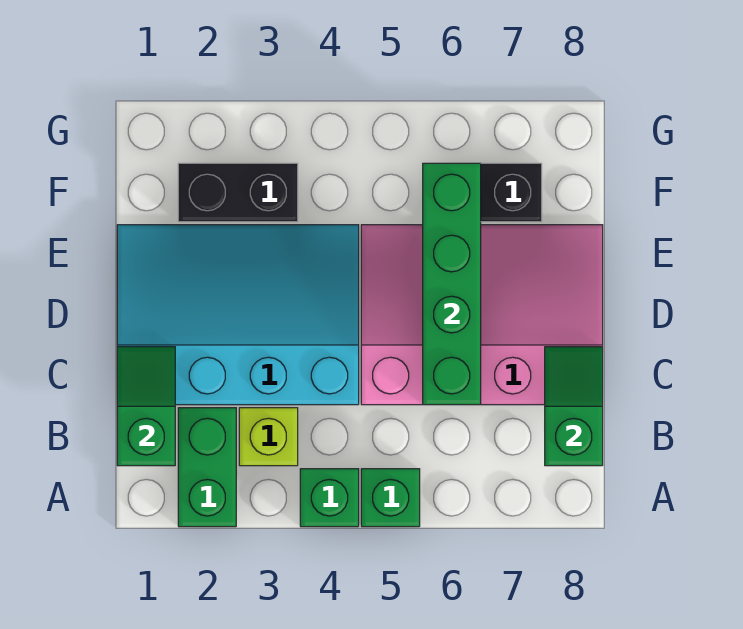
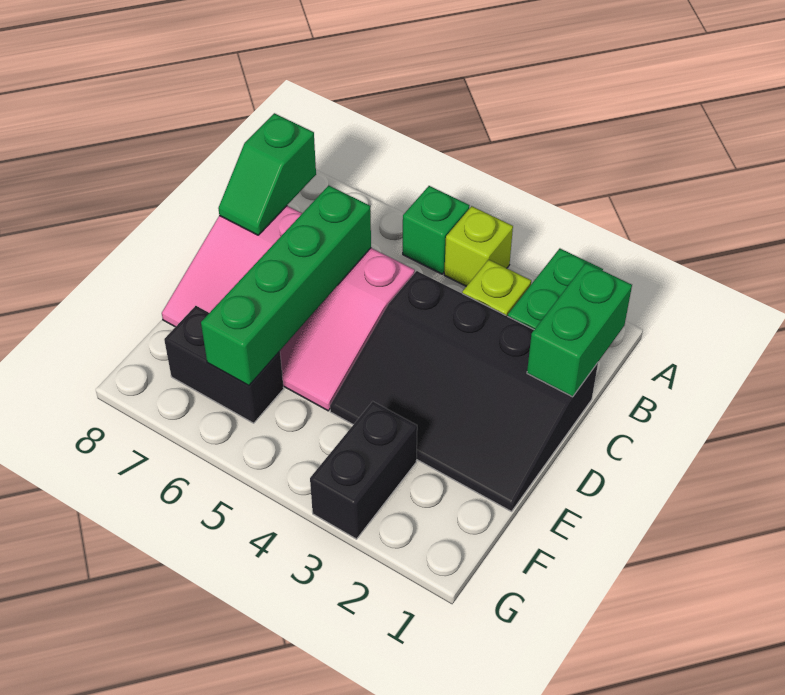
green 1x1 brick [300,469,359,527] -> lime 1x1 brick [444,206,513,286]
green 1x2 slope [117,347,175,466] -> green 1x2 brick [527,263,632,397]
cyan 3x4 slope [117,225,359,405] -> black 3x4 slope [330,271,598,511]
black 1x2 brick [178,163,298,222] -> black 1x2 brick turned to [310,401,417,539]

